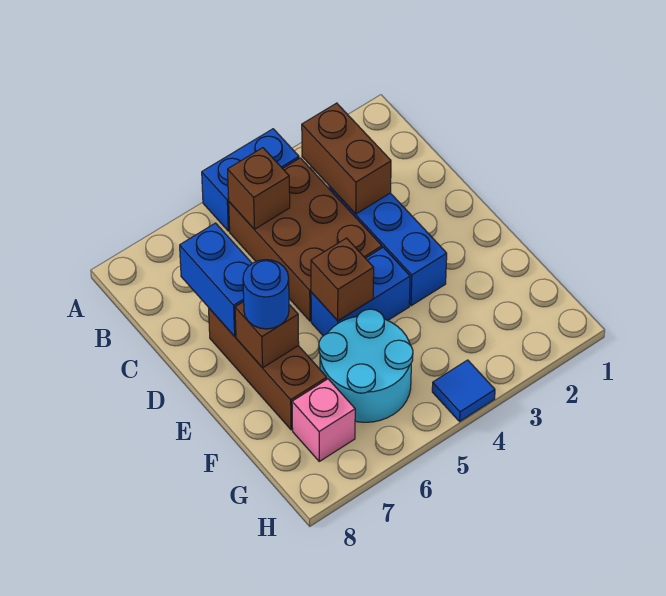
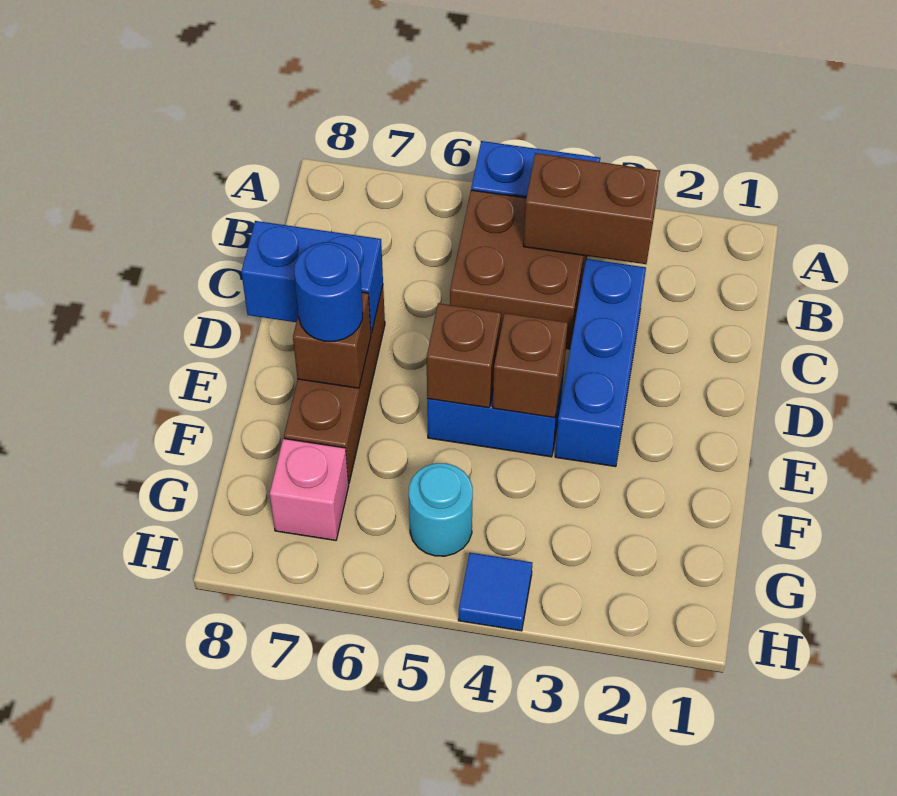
brown 1x2 brick [302,103,391,214] -> brown 1x2 brick turned to [523,153,660,264]
brown 2x3 brick [229,158,382,321] -> brown 2x2 brick [450,190,587,349]
brown 1x1 brick [228,148,290,229] -> brown 1x1 brick moved to [493,313,568,418]
blue 1x2 brick [180,223,252,336] -> blue 1x2 brick turned to [241,221,383,333]
cyan 2x2 round brick [319,309,413,422] -> cyan 1x1 round brick [409,463,473,556]

